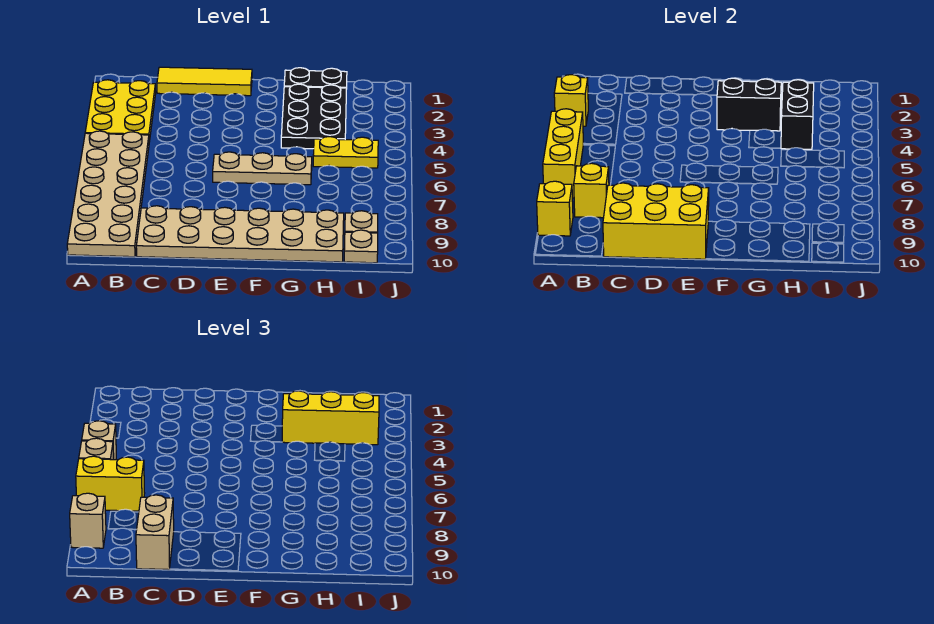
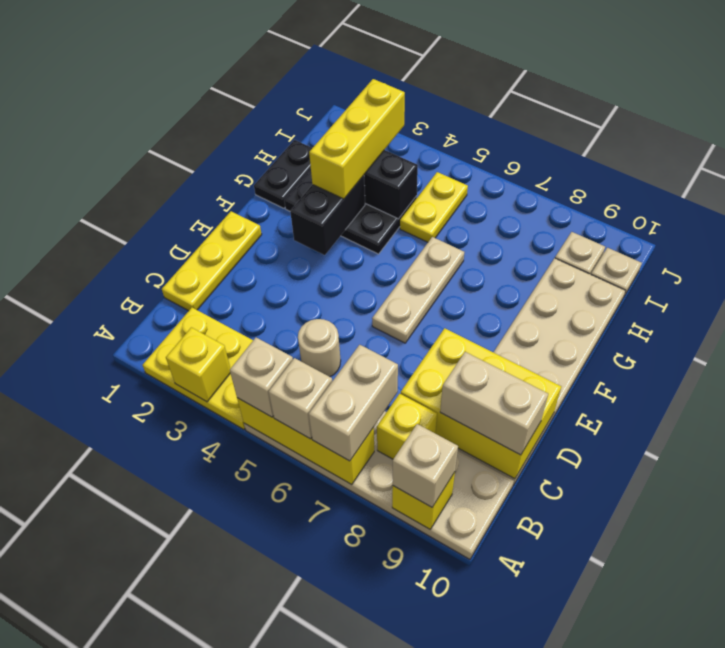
yellow 1x2 brick [76,456,145,511] -> tan 1x2 brick [309,345,398,461]
yellow 1x3 tile [157,67,252,96] -> yellow 1x3 plate [162,211,262,311]
none -> tan 1x1 round brick [298,319,341,377]
yellow 2x3 brick [603,183,709,259] -> yellow 2x3 brick turned to [401,328,561,479]

